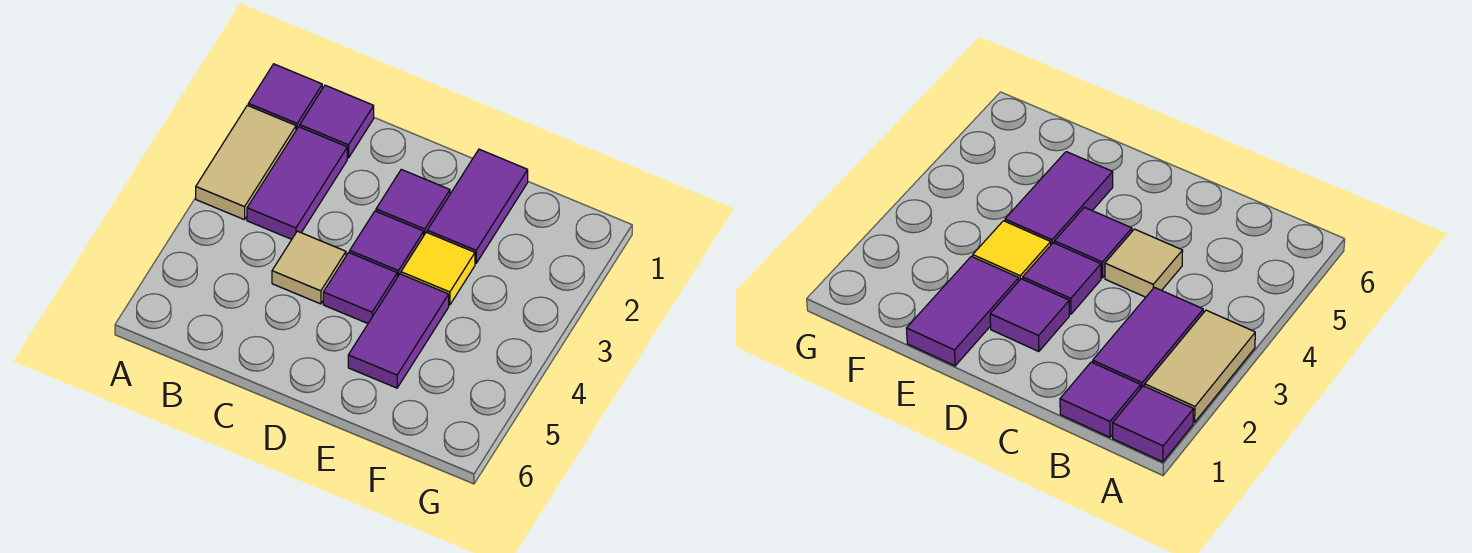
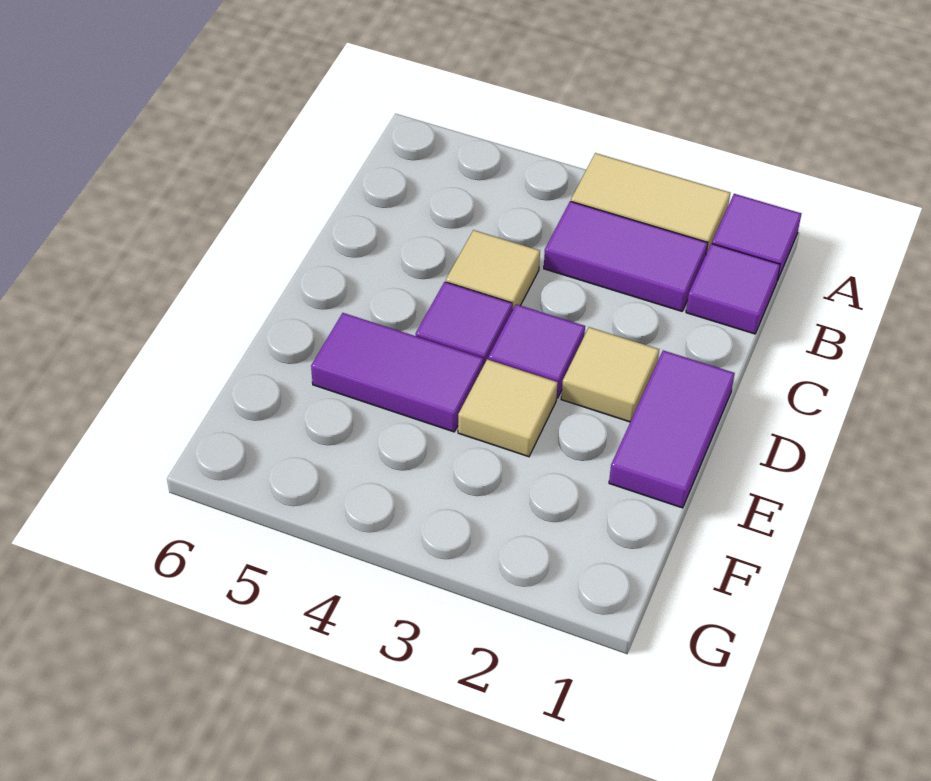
purple 1x1 tile [376,169,450,235] -> tan 1x1 tile [561,327,659,422]
purple 1x2 tile [427,149,528,263] -> purple 1x2 tile turned to [609,351,735,508]
yellow 1x1 tile [401,232,475,305] -> tan 1x1 tile [458,359,558,457]

